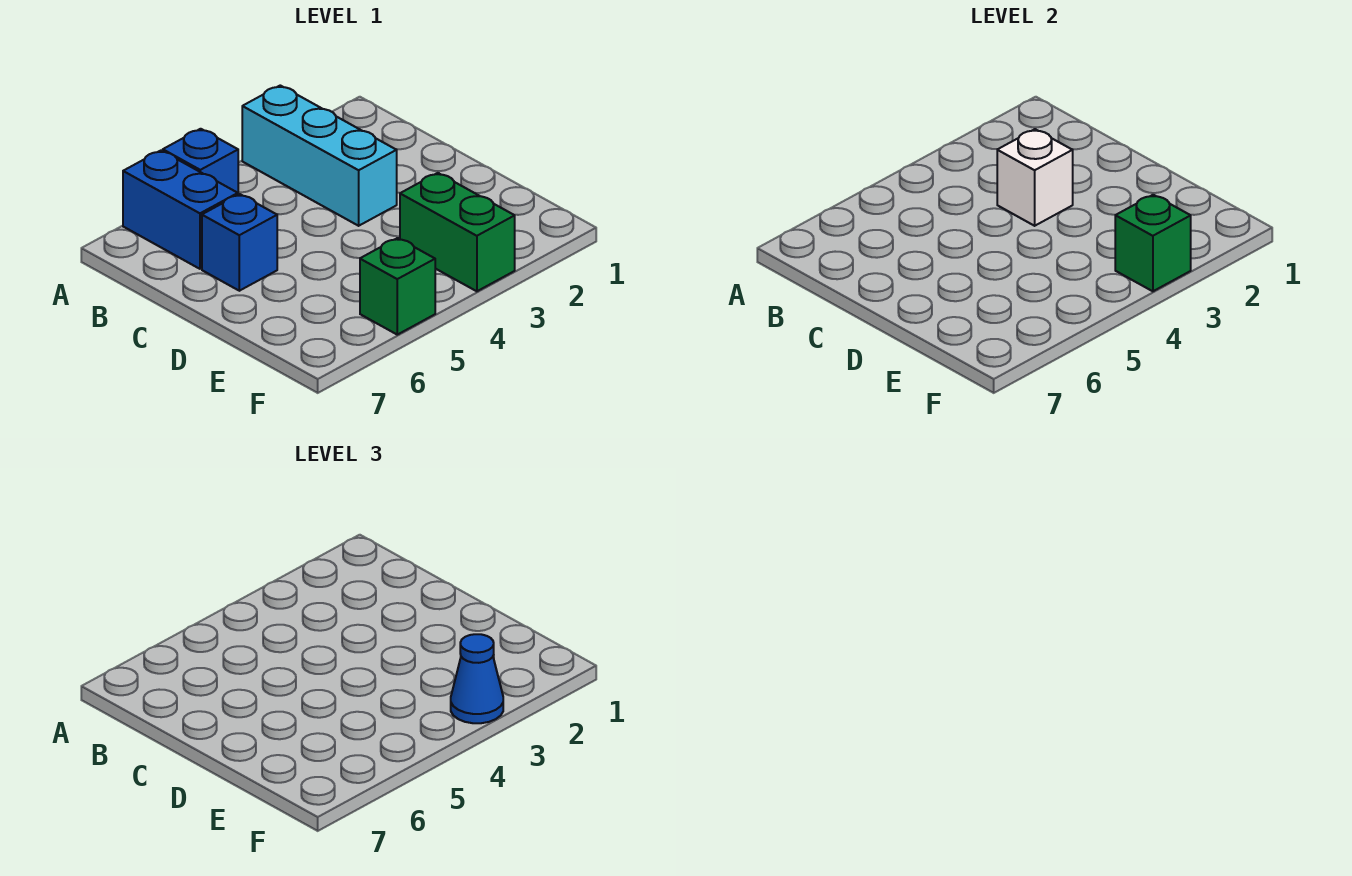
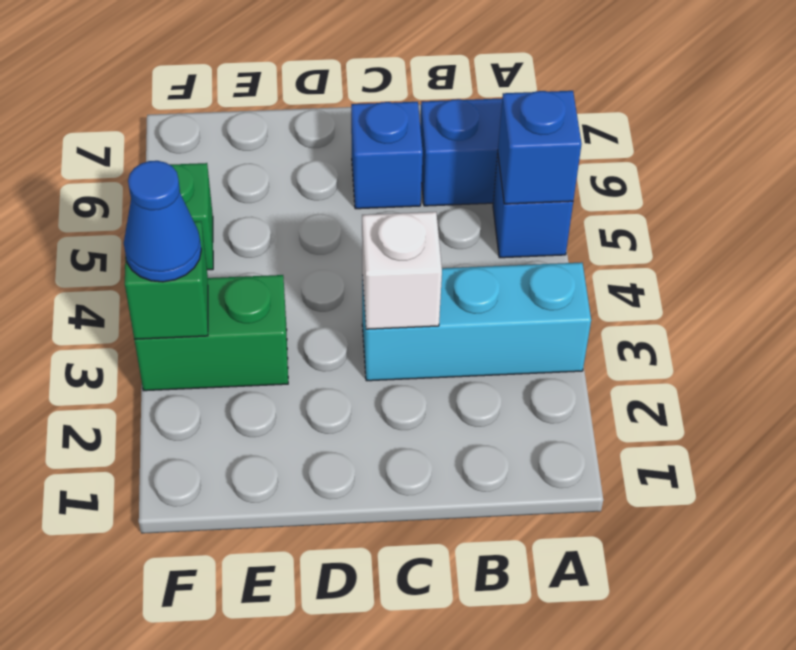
none -> blue 1x1 brick [498,91,582,204]

